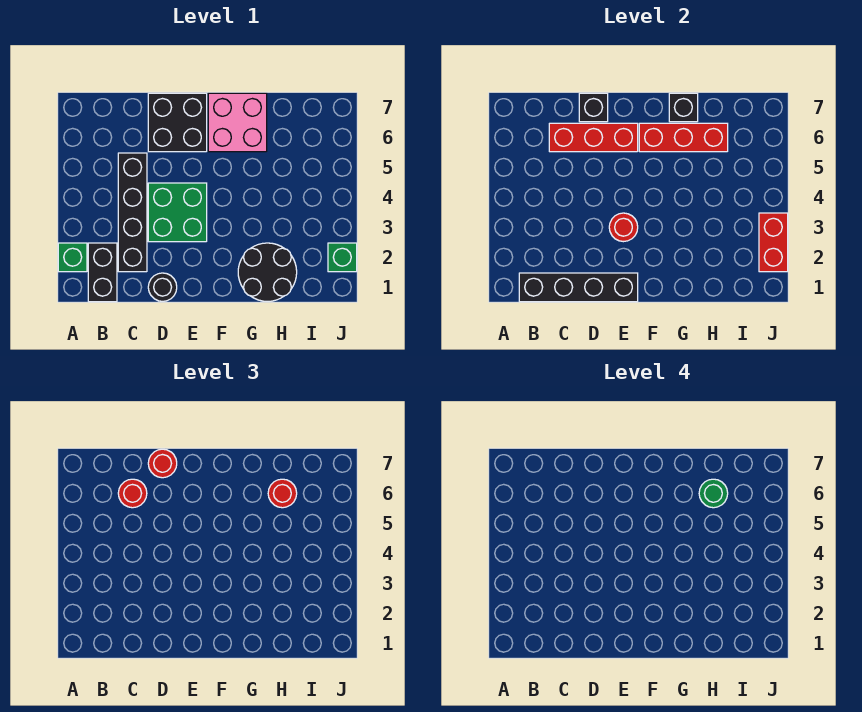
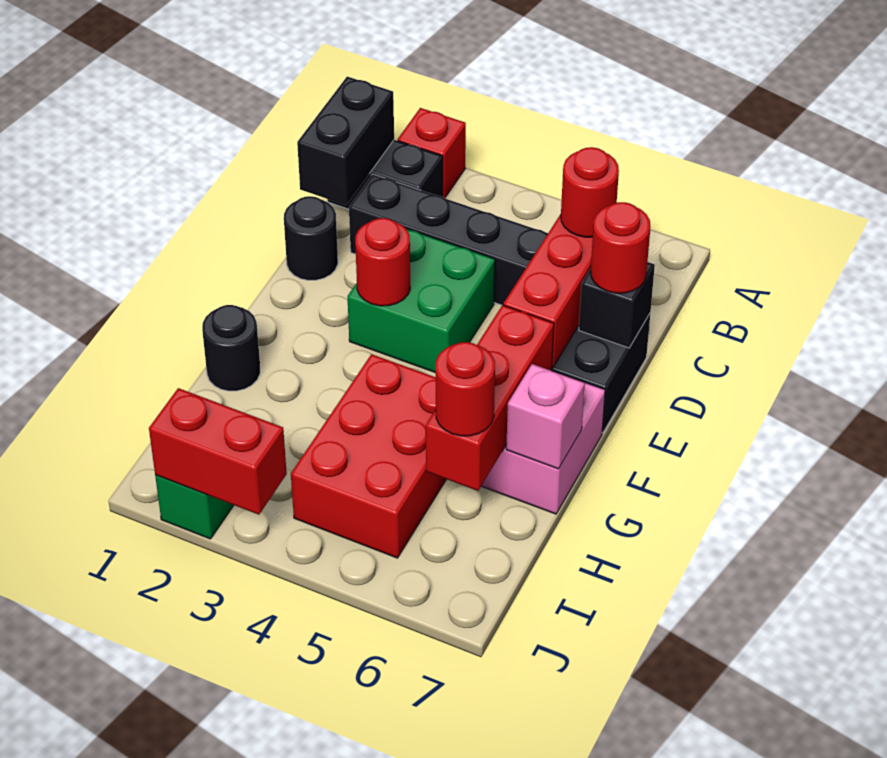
green 1x1 brick [58,243,87,272] -> red 1x1 brick [398,108,466,198]
black 1x4 brick [519,273,638,302] -> black 1x2 brick [297,77,394,205]
black 2x2 round brick [238,243,297,301] -> black 1x1 round brick [202,305,260,391]
none -> red 2x3 brick [291,354,446,558]
black 1x1 brick [669,93,698,122] -> pink 1x1 brick [506,364,585,469]
green 1x1 round brick [699,479,728,508] -> none

